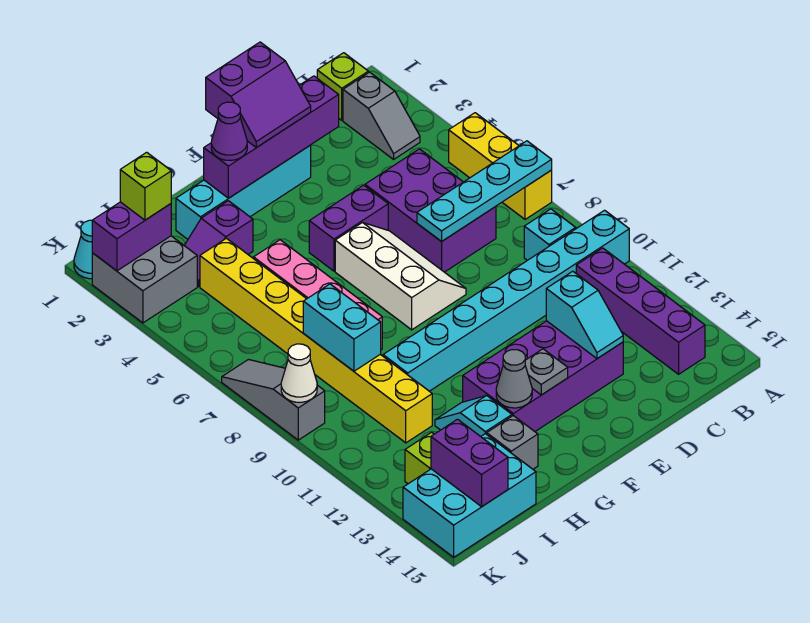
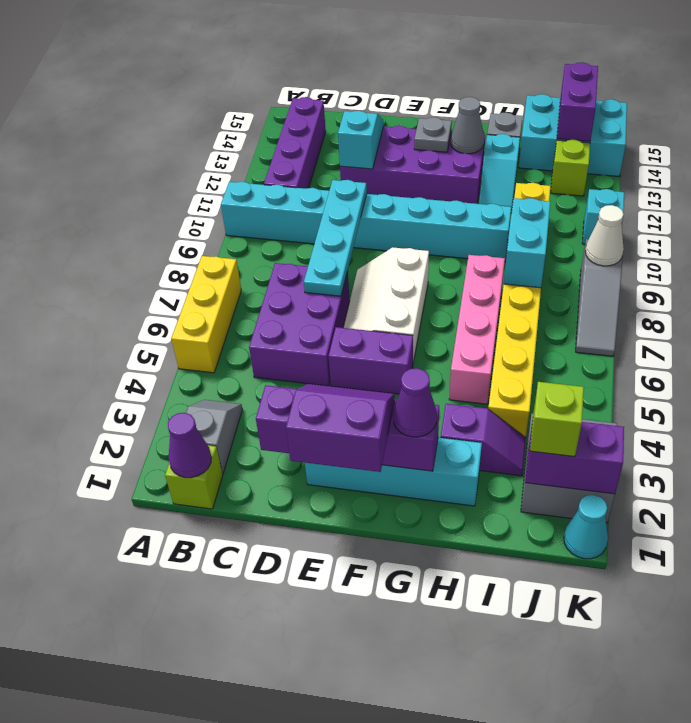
cyan 1x4 plate [417,141,552,242] -> cyan 1x4 plate turned to [304,180,367,296]
none -> purple 1x1 cone [168,413,212,478]
cyan 1x1 brick [524,209,576,260] -> cyan 1x1 brick moved to [582,189,624,244]

